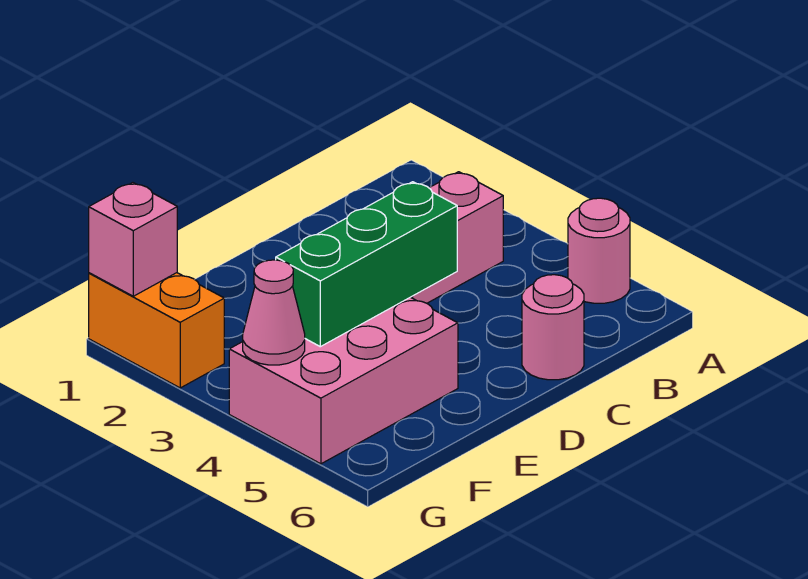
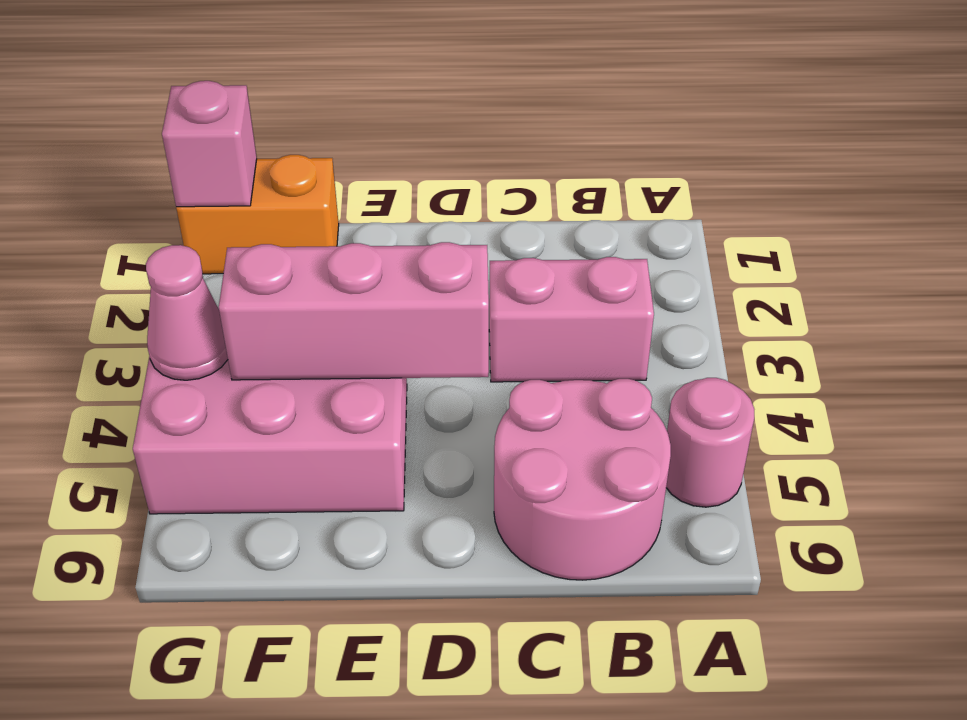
pink 1x1 round brick [522,275,584,380] -> pink 2x2 round brick [494,379,671,580]
green 1x3 brick [276,182,457,347] -> pink 1x3 brick [219,242,489,380]
orange 1x2 brick [89,273,224,388] -> orange 1x2 brick turned to [176,155,339,274]

